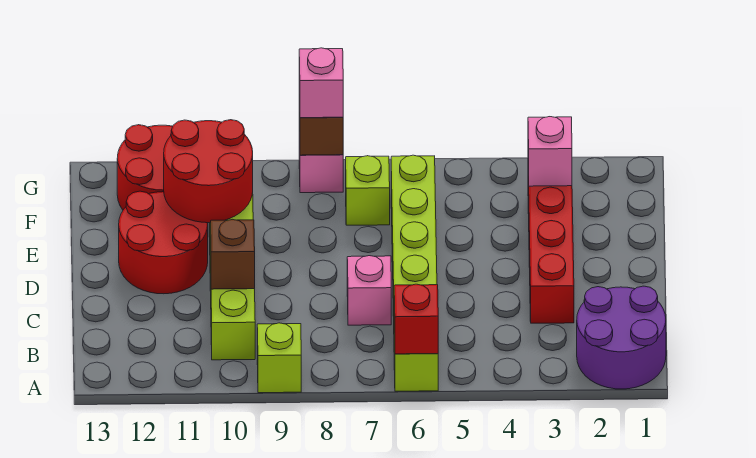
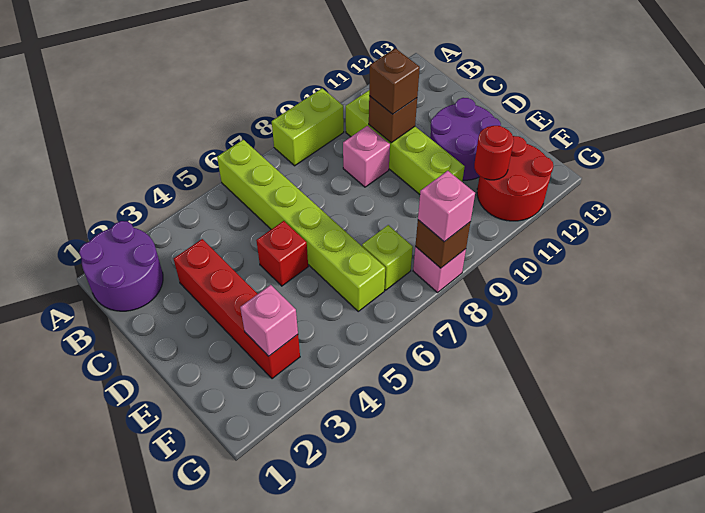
red 1x1 brick [394,284,438,354] -> red 1x1 brick moved to [256,221,308,286]
lime 1x1 brick [257,323,301,393] -> lime 1x2 brick [272,89,344,166]
pink 1x1 brick [347,256,391,325] -> pink 1x1 brick moved to [343,126,390,187]
none -> brown 1x1 brick [369,48,420,114]
red 2x2 round brick [119,191,208,294] -> purple 2x2 round brick [430,98,501,180]
red 2x2 round brick [164,120,253,223] -> red 1x1 round brick [474,126,514,180]

